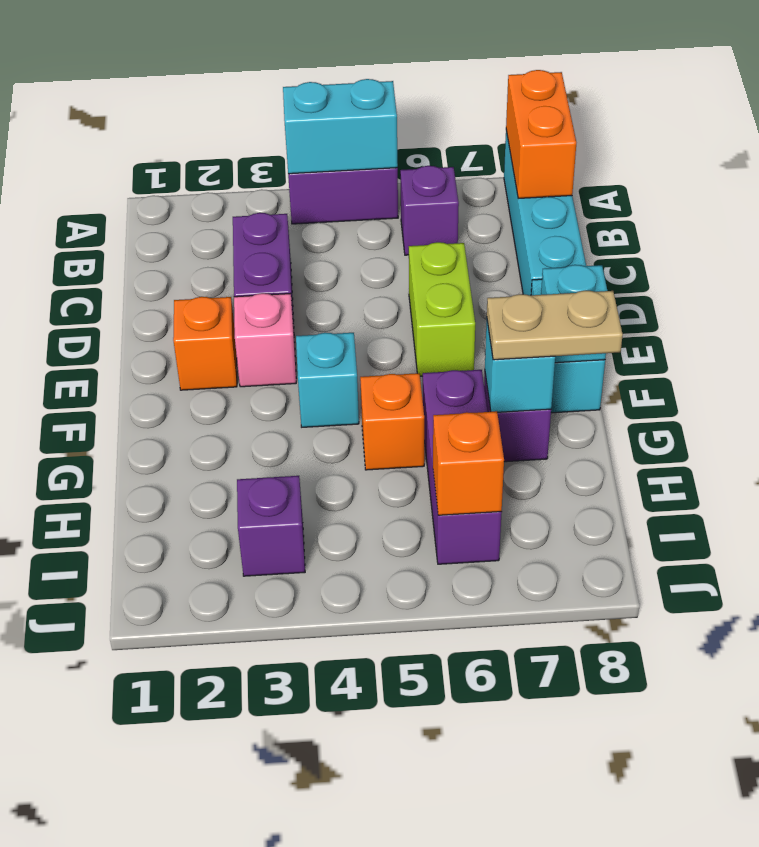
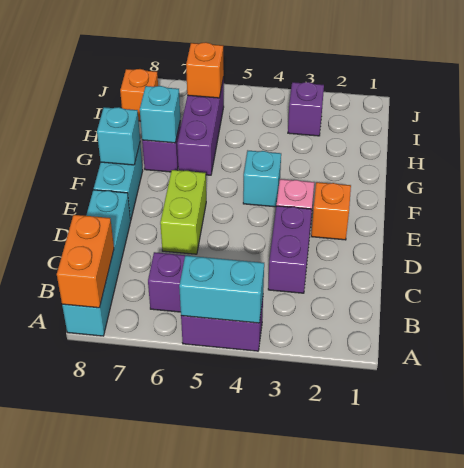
orange 1x1 brick [360,373,424,470] -> orange 1x1 brick moved to [120,69,158,121]
tan 1x2 plate [487,291,623,360] -> none

